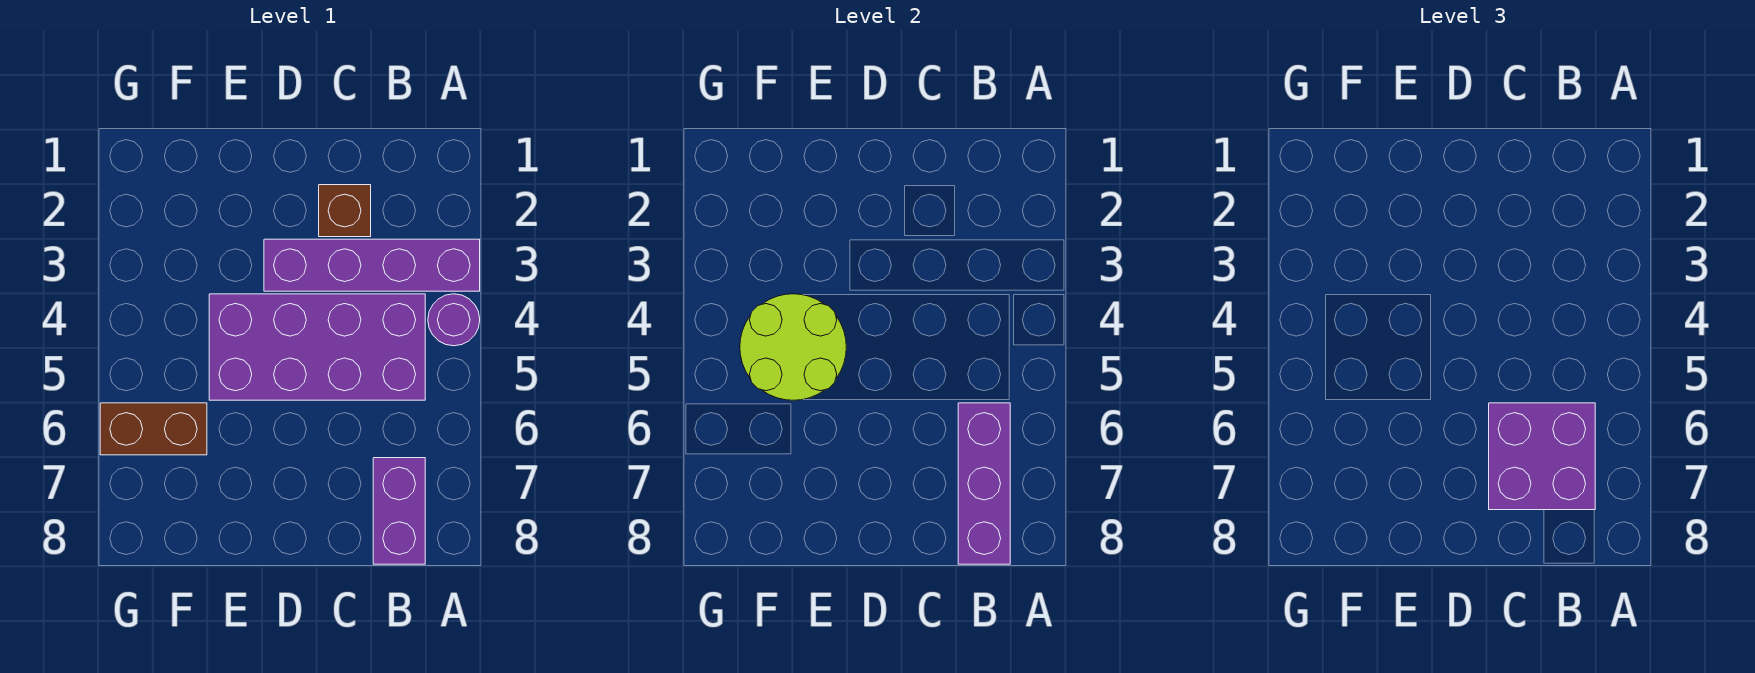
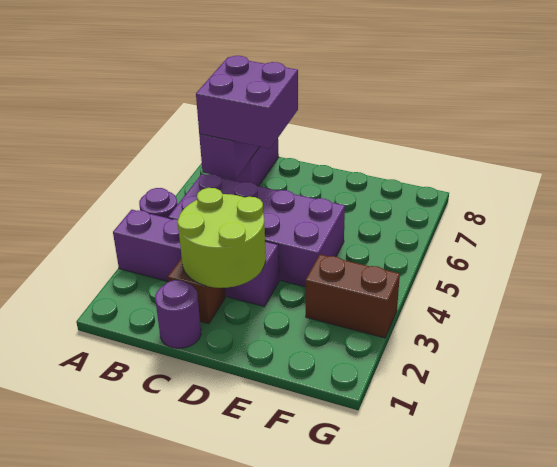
none -> purple 1x1 round brick [155,280,201,348]
lime 2x2 round brick [740,294,846,400] -> lime 2x2 round brick moved to [178,188,266,288]
brown 1x2 brick [100,403,207,455] -> brown 1x2 brick moved to [306,255,400,338]

